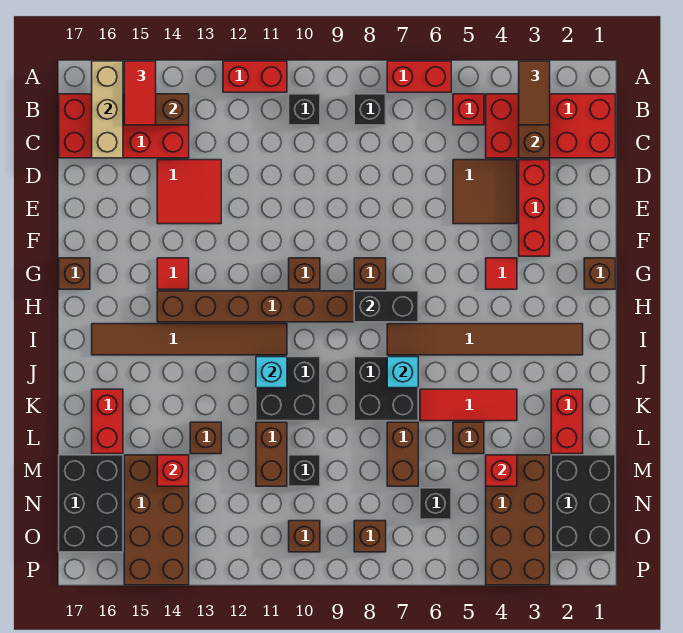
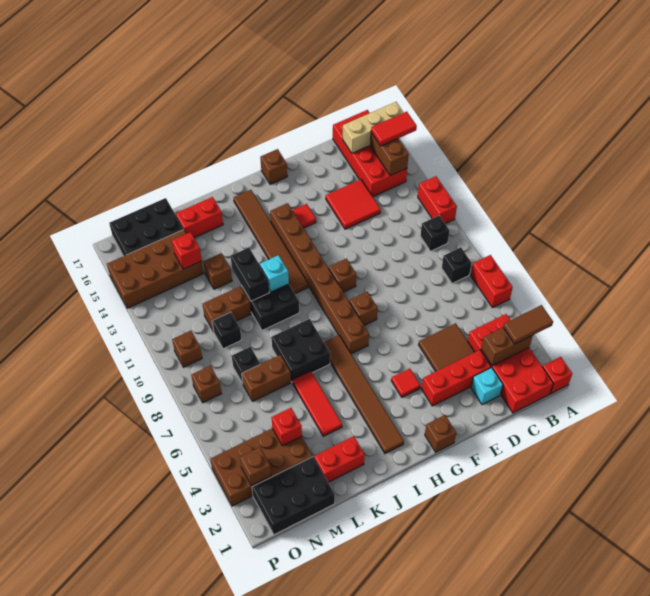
red 1x1 brick [453,94,484,125] -> red 1x1 brick moved to [542,357,572,394]
black 1x2 brick [354,291,418,322] -> black 1x2 brick moved to [231,247,269,301]
cyan 1x1 brick [387,357,418,388] -> cyan 1x1 brick moved to [471,368,503,405]
brown 1x1 brick [453,422,484,454] -> brown 1x1 brick moved to [240,447,271,486]
black 1x1 brick [420,488,451,519] -> black 1x1 brick moved to [232,347,260,384]

